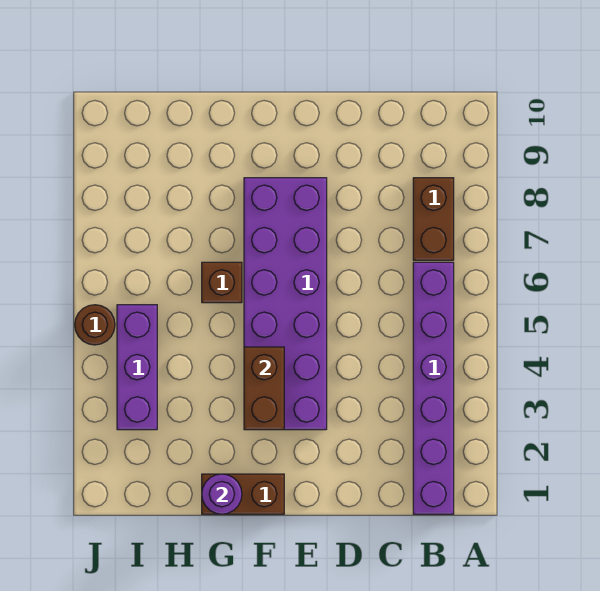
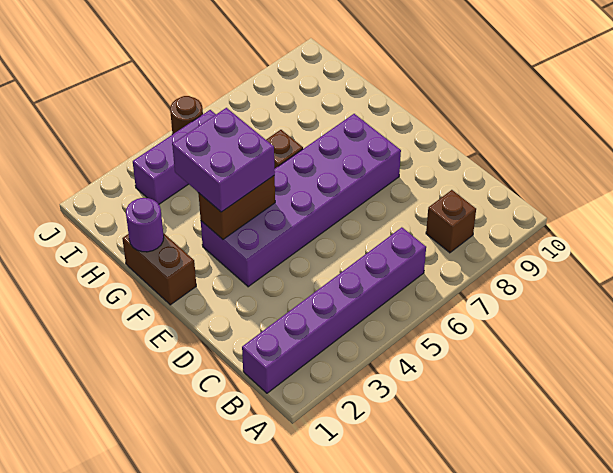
brown 1x2 brick [413,178,454,260] -> brown 1x1 brick [426,190,476,253]
none -> purple 2x2 brick [172,108,275,212]

